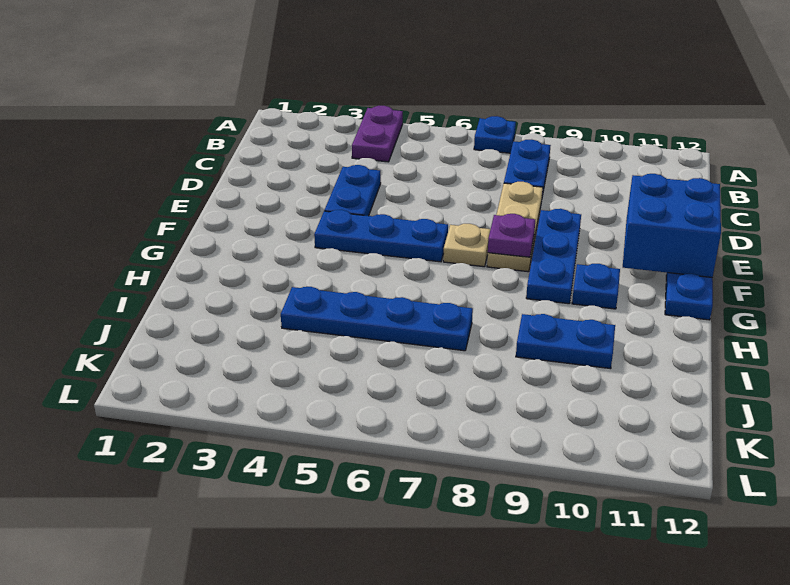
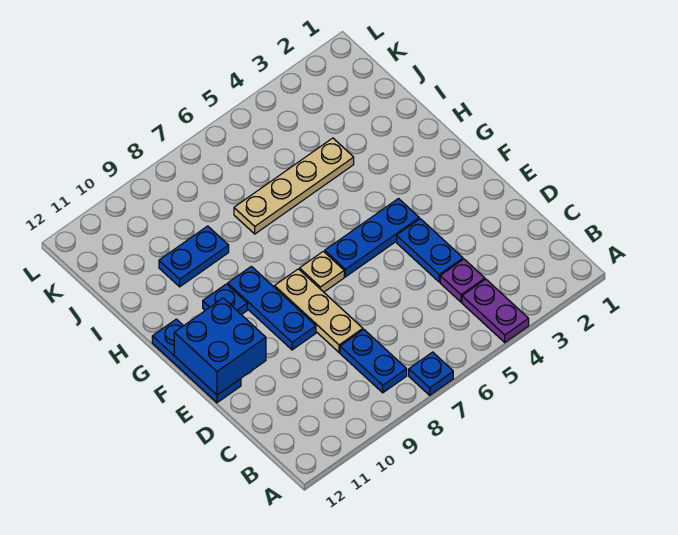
purple 1x1 plate [488,214,535,257] -> purple 1x1 plate moved to [440,259,485,302]
blue 1x4 plate [281,287,473,351] -> tan 1x4 plate [234,138,354,234]

